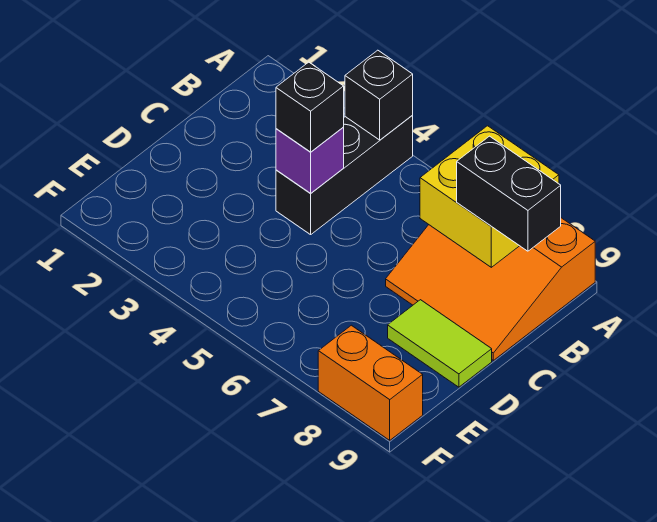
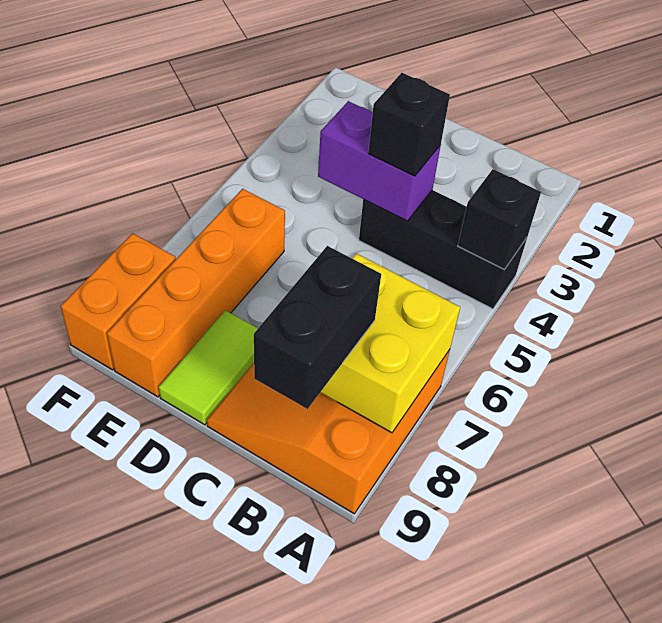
purple 1x1 brick [276,128,344,193] -> purple 1x2 brick [318,101,441,221]
none -> orange 1x4 brick [107,189,285,397]

